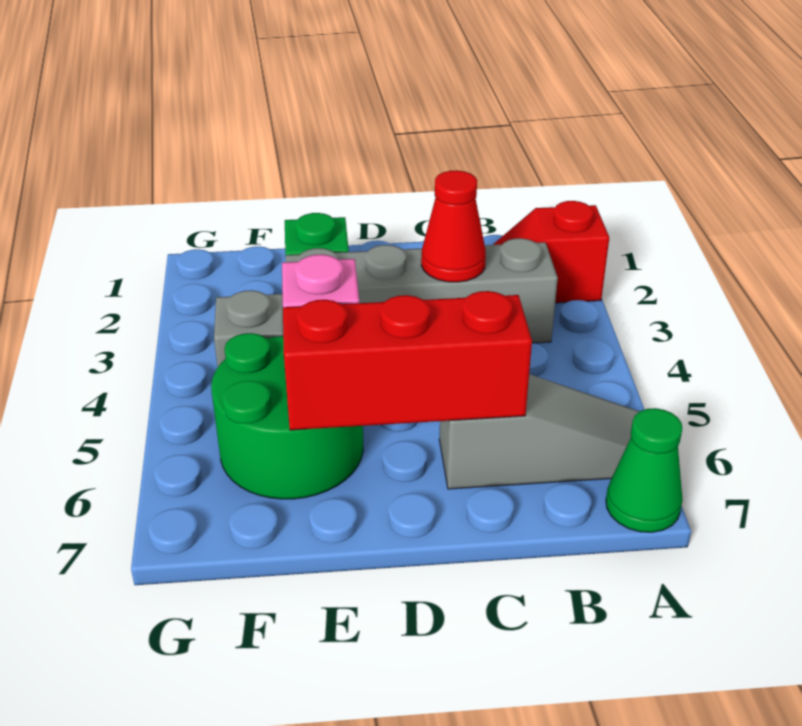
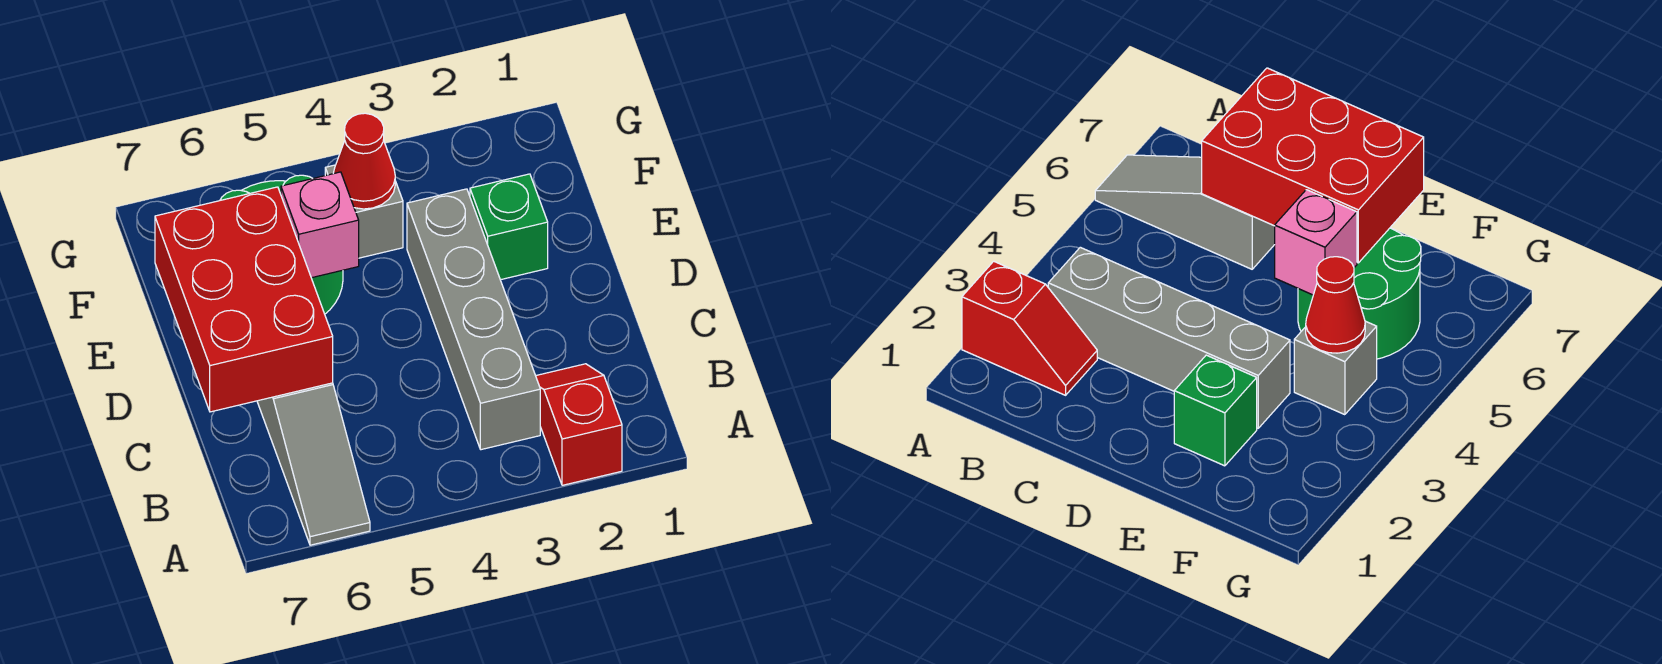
green 1x1 cone [606,408,682,532] -> none
red 1x1 cone [421,170,486,282] -> red 1x1 cone moved to [333,113,395,209]
red 1x3 brick [283,291,532,430] -> red 2x3 brick [155,187,333,412]

